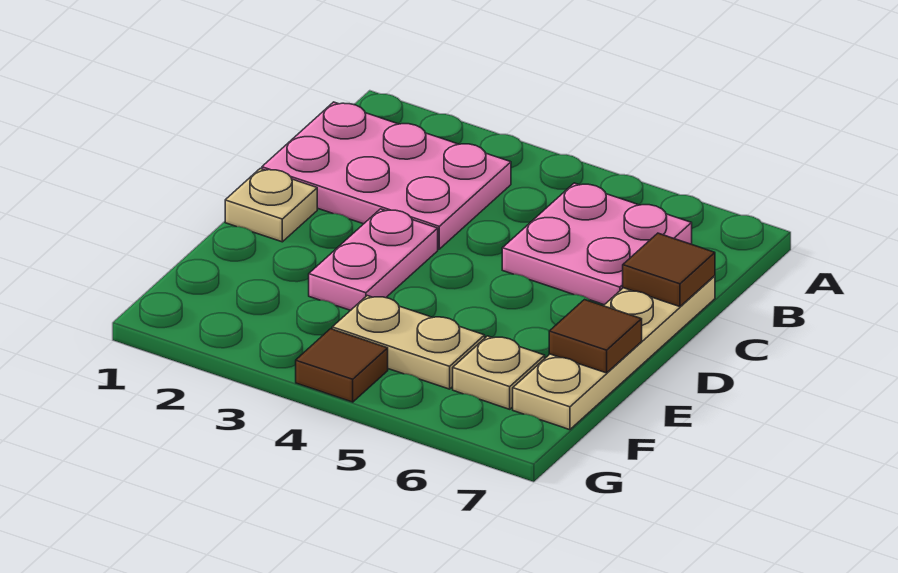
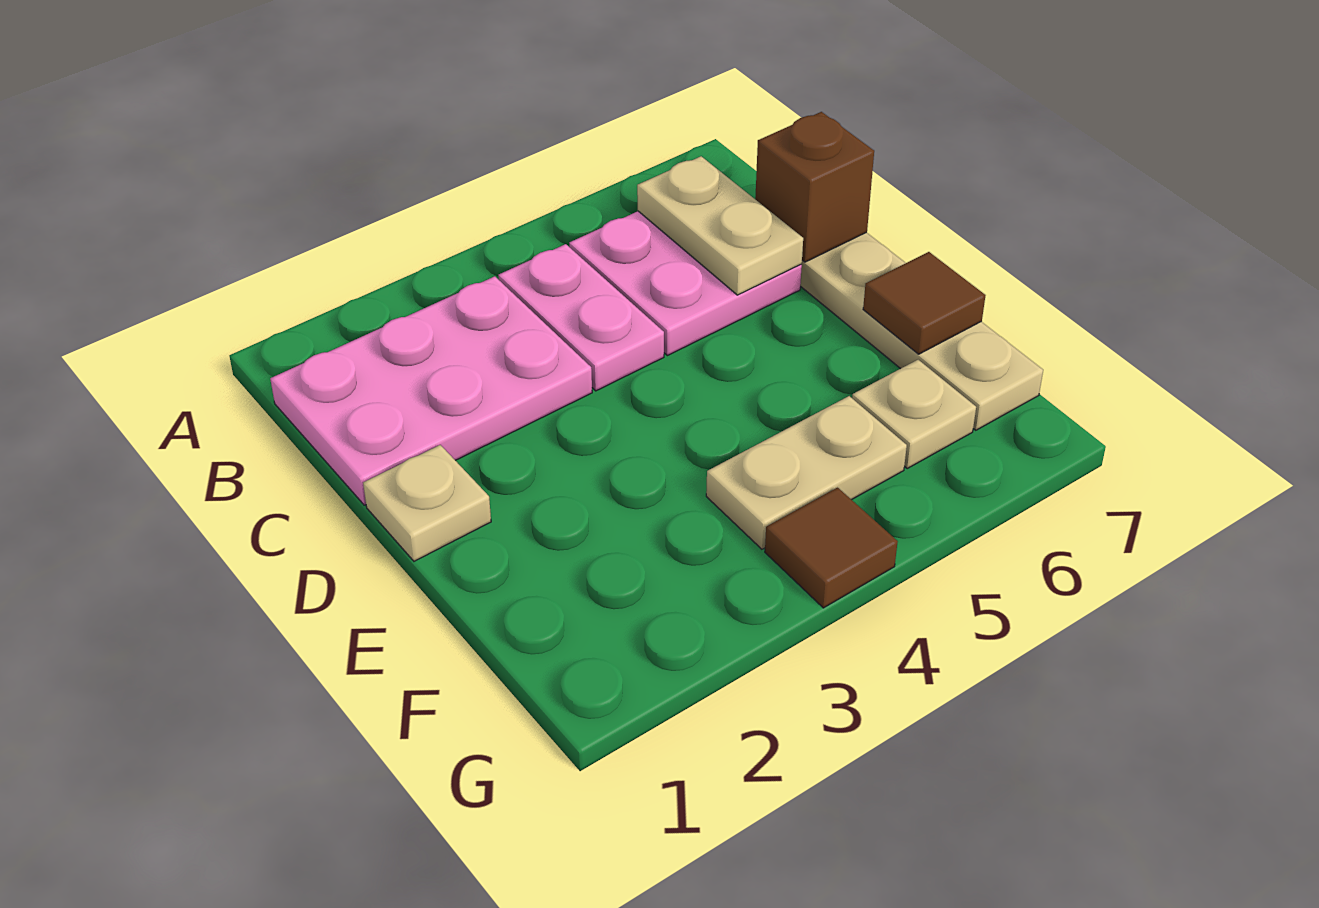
none -> tan 1x2 plate [637,156,803,295]
brown 1x1 tile [623,233,715,307] -> brown 1x1 brick [755,112,874,262]
pink 1x2 plate [309,209,438,310] -> pink 1x2 plate moved to [498,244,664,391]

